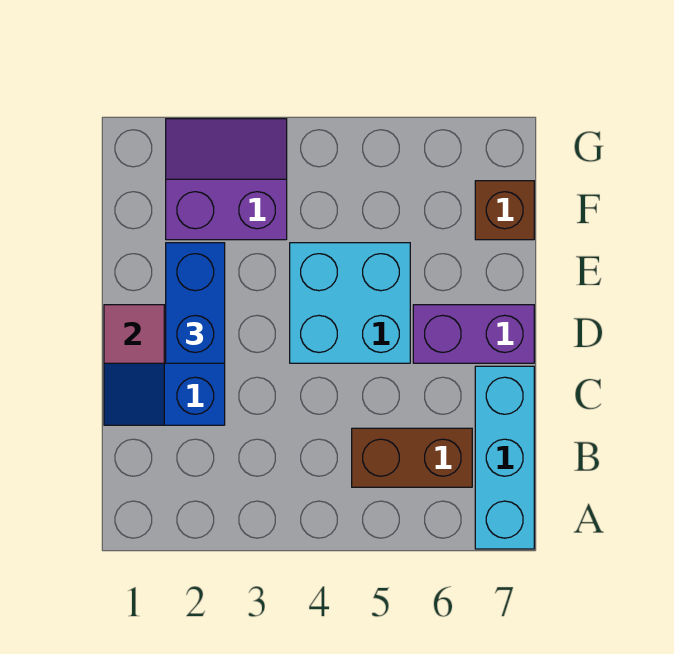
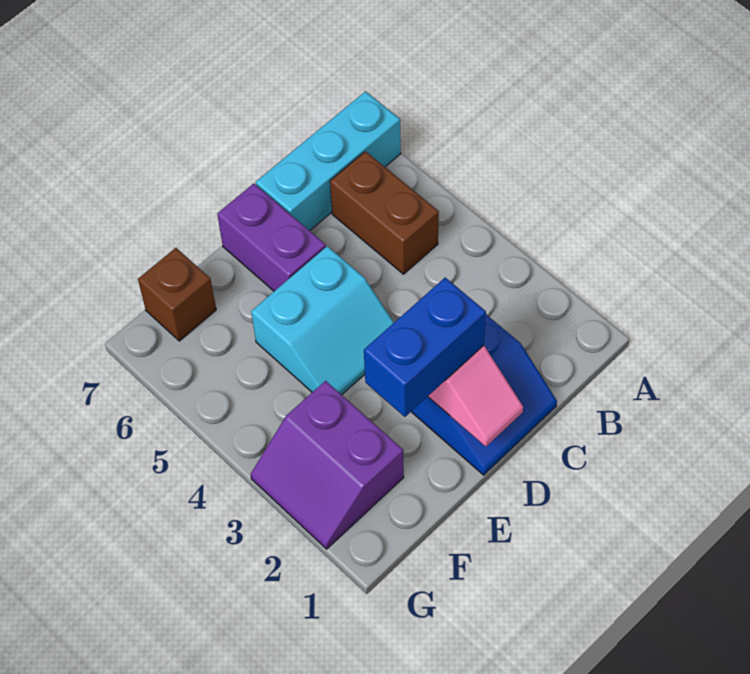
cyan 2x2 brick [290,243,410,363] -> cyan 2x2 slope [251,246,394,395]

